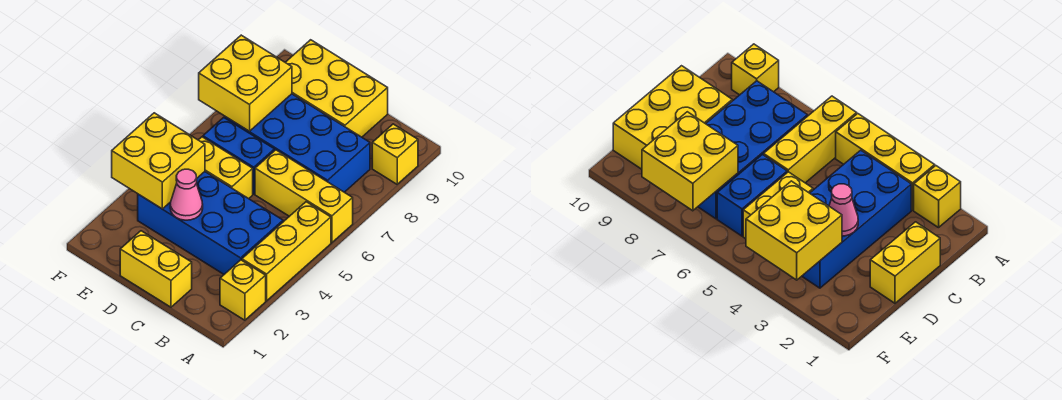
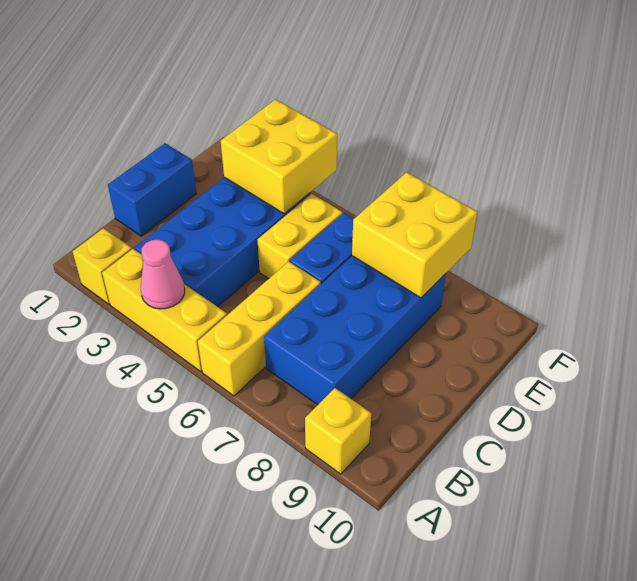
yellow 1x2 brick [120,231,192,307] -> blue 1x2 brick [108,143,196,236]
yellow 2x3 brick [285,40,388,137] -> none
pink 1x1 cone [170,169,203,220] -> pink 1x1 cone moved to [141,240,185,309]

